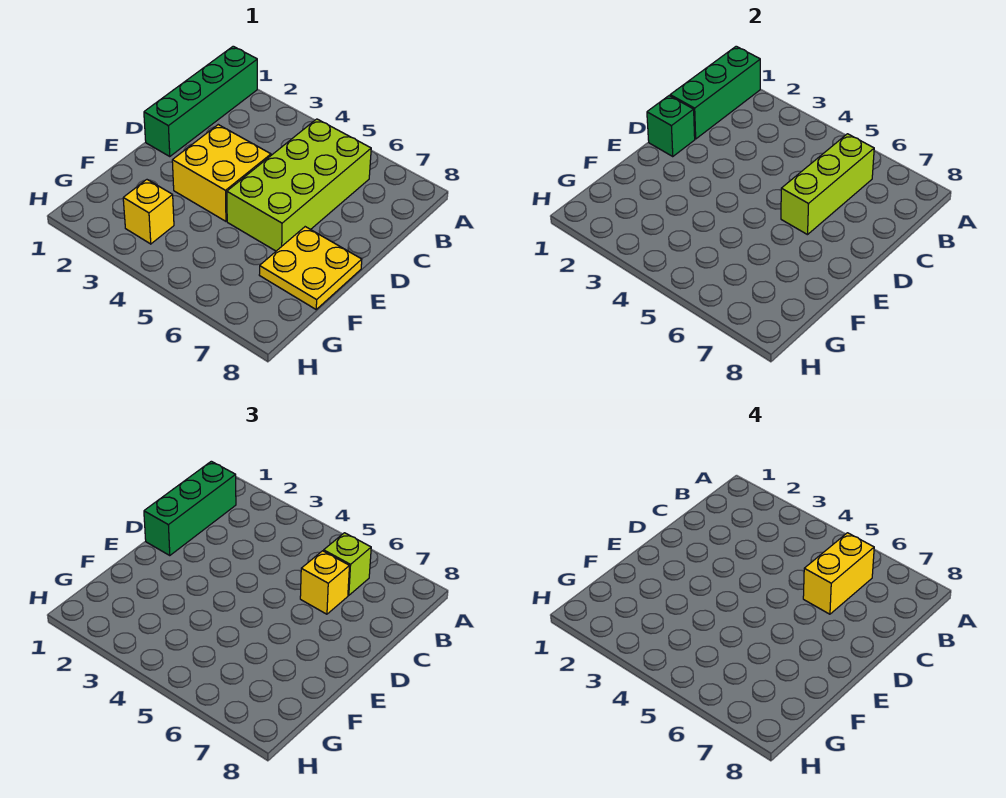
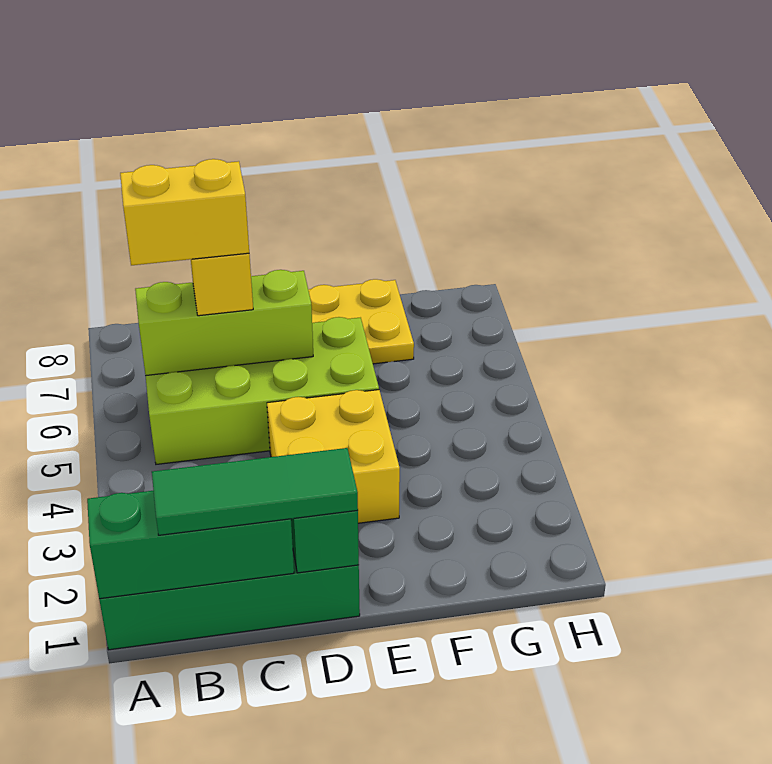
green 1x3 brick [144,461,236,556] -> green 1x3 tile [152,448,358,535]
lime 1x1 brick [324,533,371,595] -> none
yellow 1x1 brick [123,180,174,244] -> none

